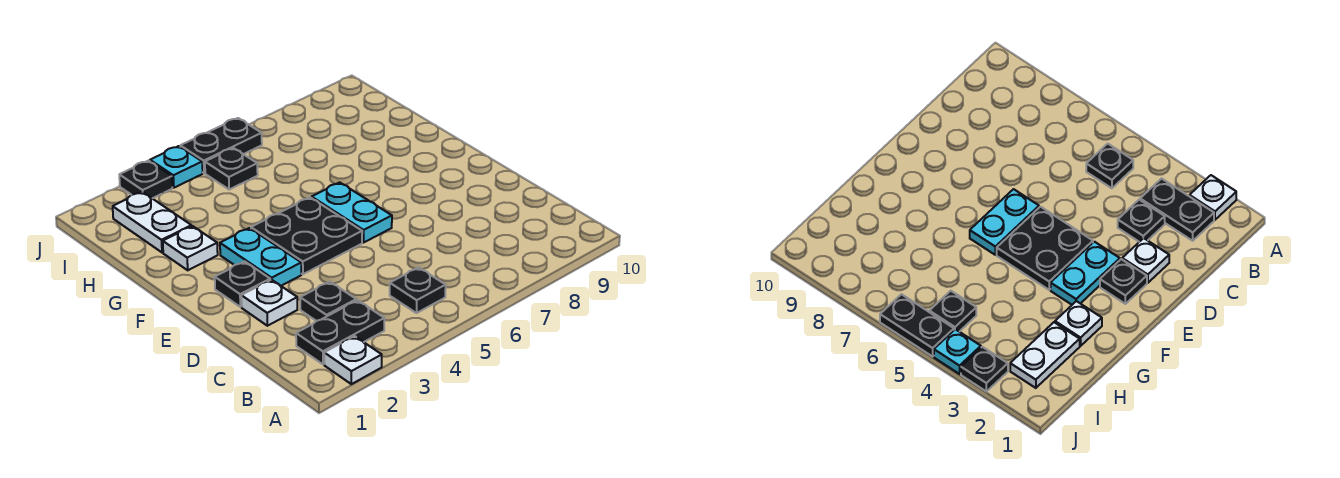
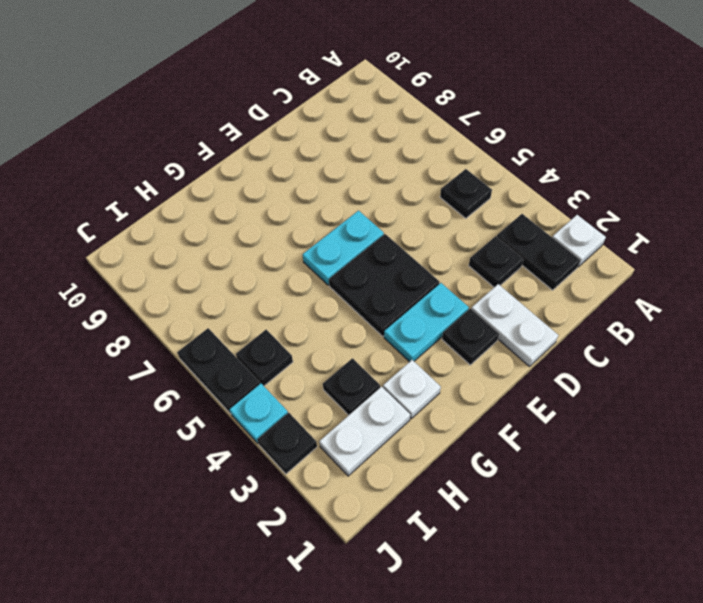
white 1x1 plate [241,280,297,326] -> white 1x2 plate [471,284,558,367]
none -> black 1x1 plate [323,358,380,415]

